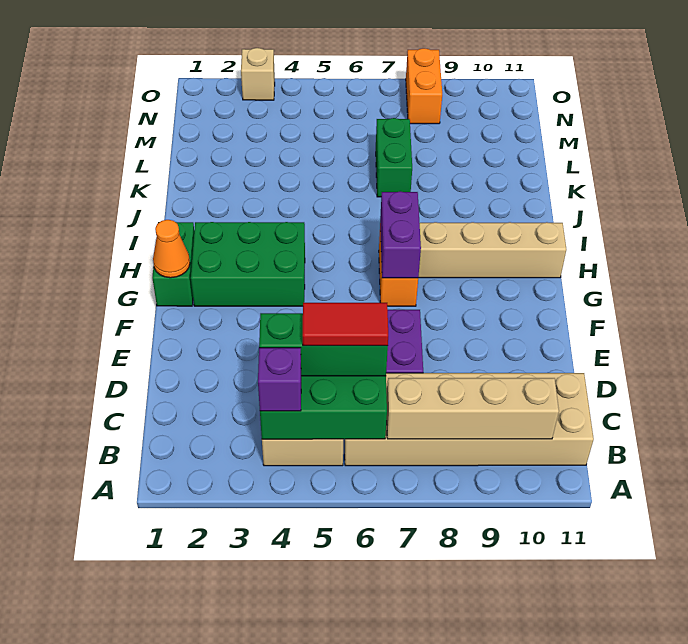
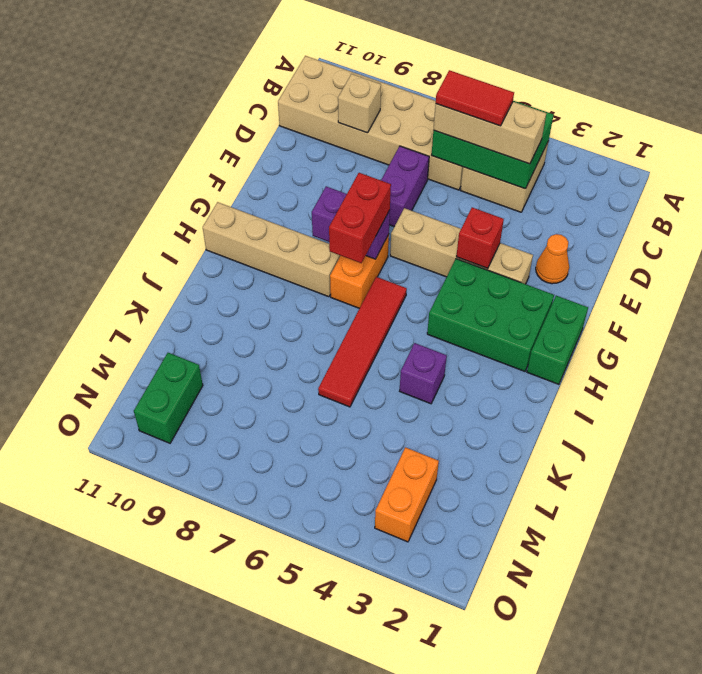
purple 1x1 brick [258,348,301,411] -> purple 1x1 brick moved to [400,343,447,404]
tan 1x4 brick [387,378,559,439] -> tan 1x4 brick moved to [390,208,533,284]
green 1x3 brick [259,313,388,376] -> tan 1x3 brick [433,102,546,164]
none -> red 1x1 brick [456,207,504,269]
orange 1x1 cone [153,220,190,278] -> orange 1x1 cone moved to [536,234,569,284]
purple 1x2 brick [380,191,421,278] -> purple 1x2 brick turned to [312,186,390,259]
none -> red 1x2 brick [329,173,391,263]
none -> red 1x4 tile [318,277,407,407]
green 1x2 brick [376,118,412,197] -> green 1x2 brick moved to [134,353,203,443]
orange 1x2 brick [406,48,442,124] -> orange 1x2 brick moved to [375,447,439,542]
tan 1x1 brick [241,48,275,100] -> tan 1x1 brick moved to [338,74,381,133]

